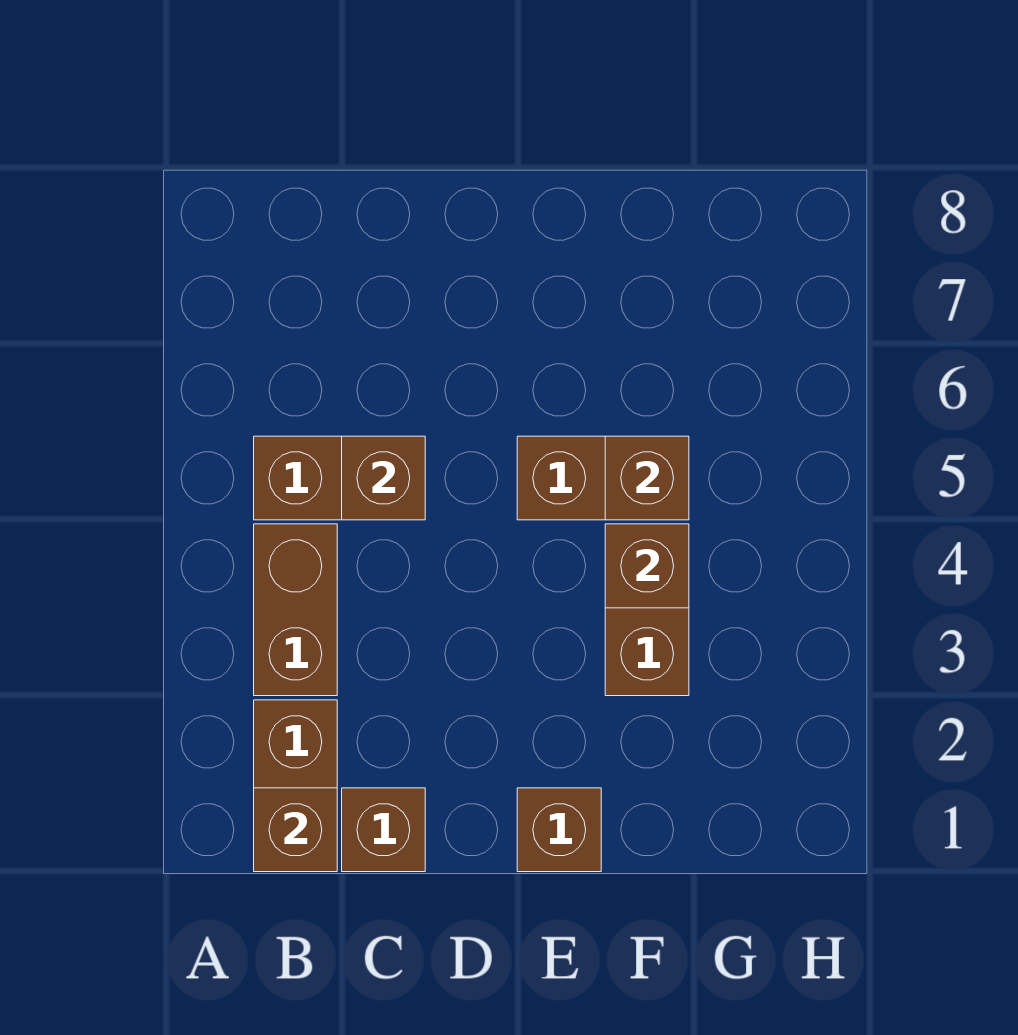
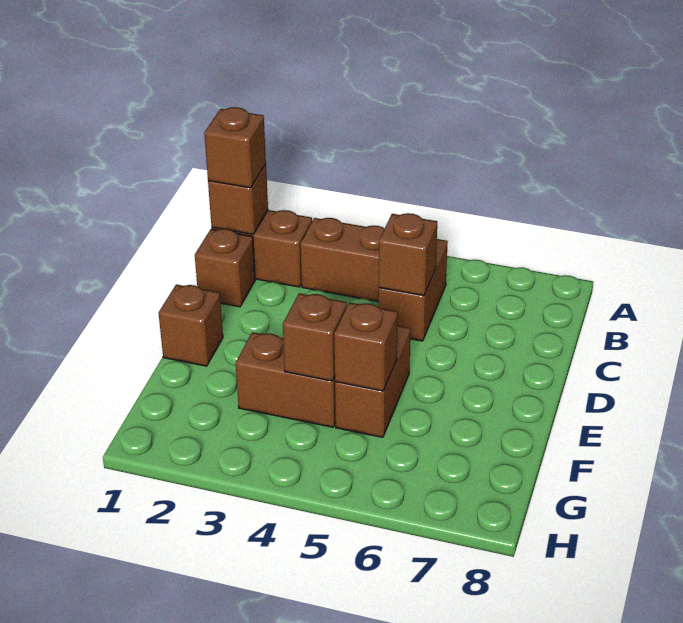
none -> brown 1x1 brick [204,107,266,188]

